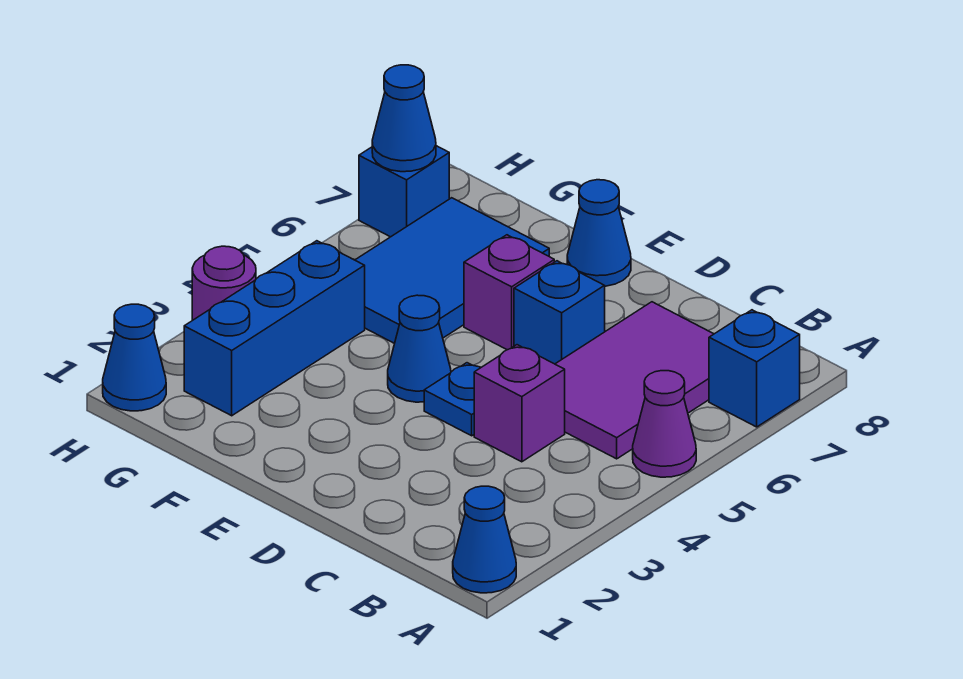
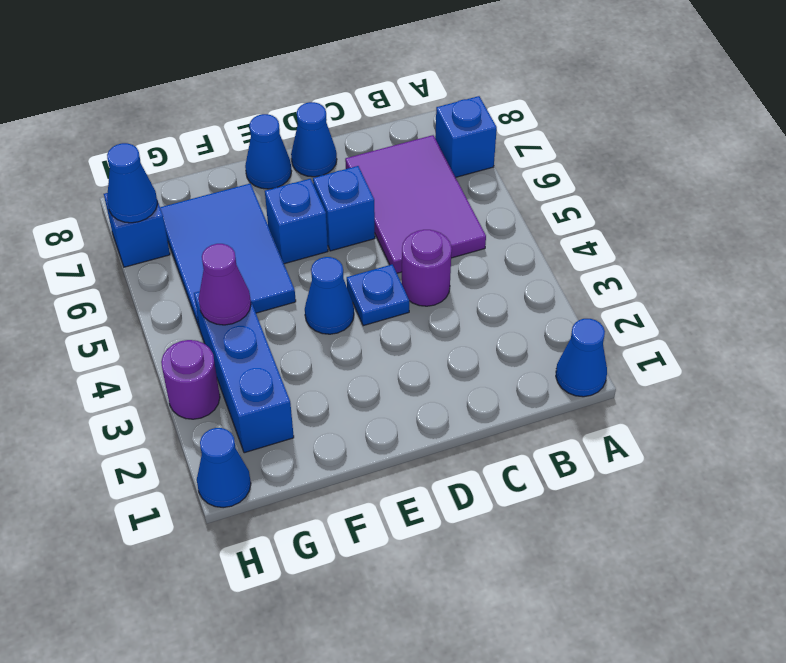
purple 1x1 cone [633,371,696,477] -> purple 1x1 cone moved to [199,244,251,325]
purple 1x1 brick [474,345,565,462] -> purple 1x1 round brick [402,230,452,306]
none -> blue 1x1 cone [291,102,337,177]
purple 1x1 brick [464,235,554,350] -> blue 1x1 brick [265,179,328,264]

